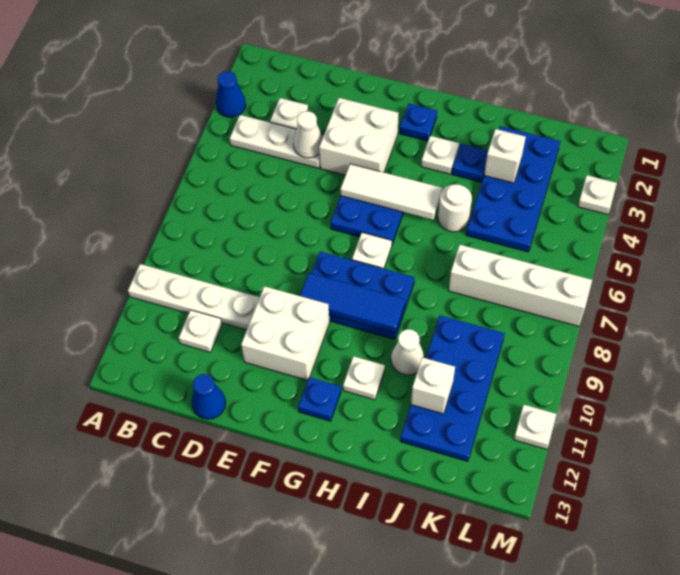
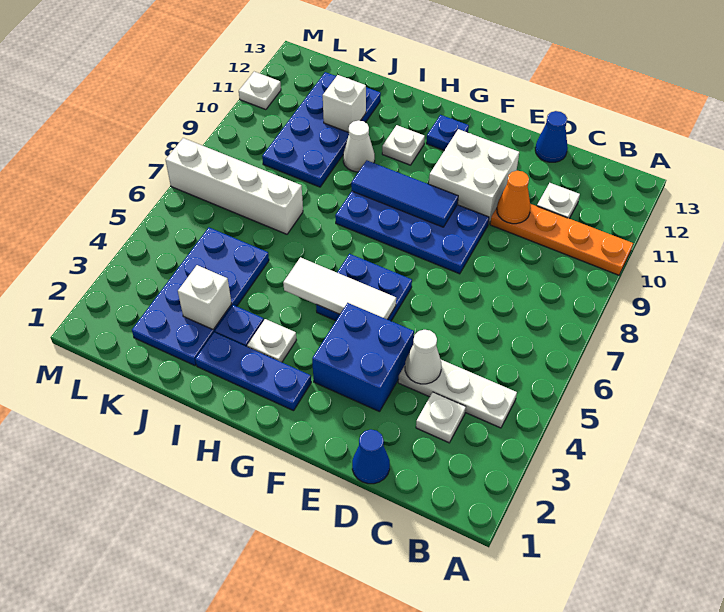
blue 1x1 cone [216,71,246,117] -> blue 1x1 cone moved to [352,430,390,484]
white 1x4 plate [128,264,260,330] -> orange 1x4 plate [490,204,633,275]
none -> orange 1x1 cone [497,171,531,224]
white 2x2 brick [319,98,399,175] -> blue 2x2 brick [312,303,414,412]
blue 2x3 plate [311,251,414,339] -> blue 2x4 plate [335,191,489,274]
blue 1x1 plate [400,104,437,141] -> blue 1x3 plate [195,332,311,411]
white 1x1 plate [352,233,392,269] -> none
white 1x1 round brick [438,184,472,232] -> none
white 1x1 plate [578,175,617,215] -> none

